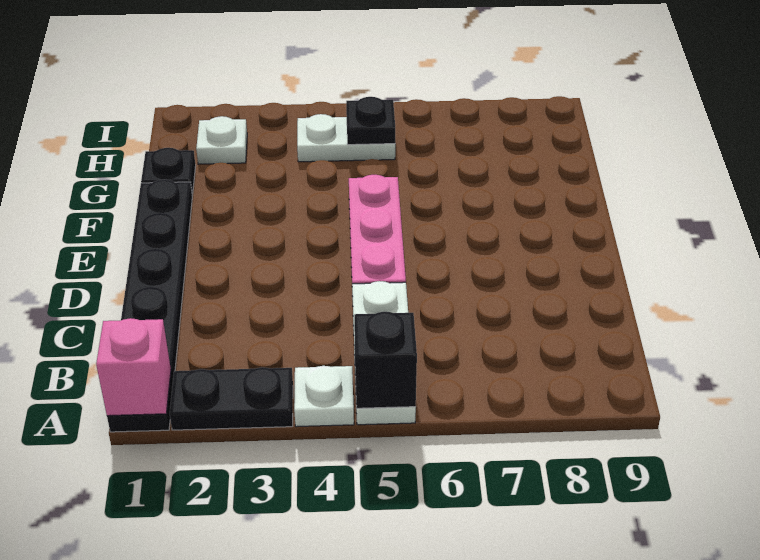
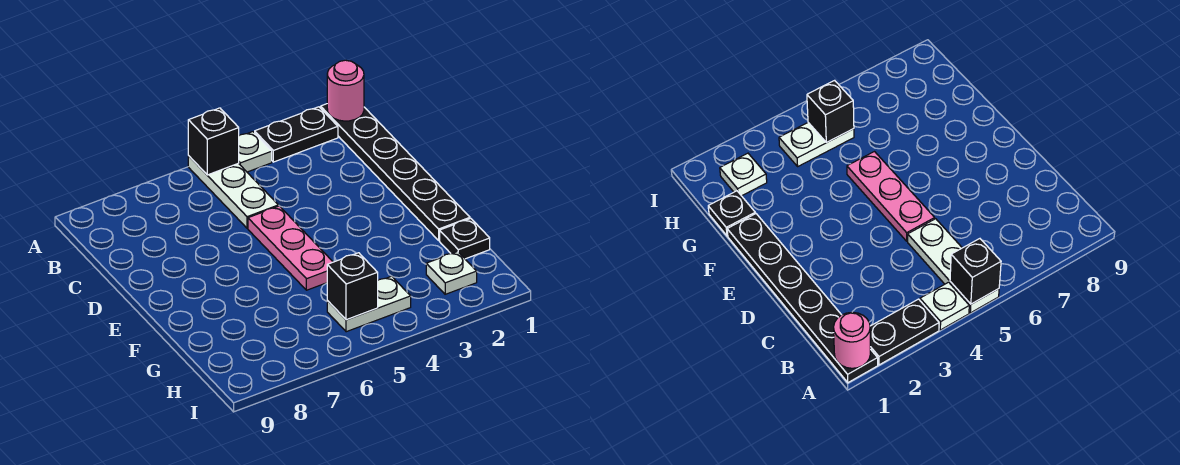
pink 1x1 brick [96,318,171,416] -> pink 1x1 round brick [327,60,364,121]
black 1x1 plate [346,97,395,145] -> black 1x1 brick [327,253,378,320]

